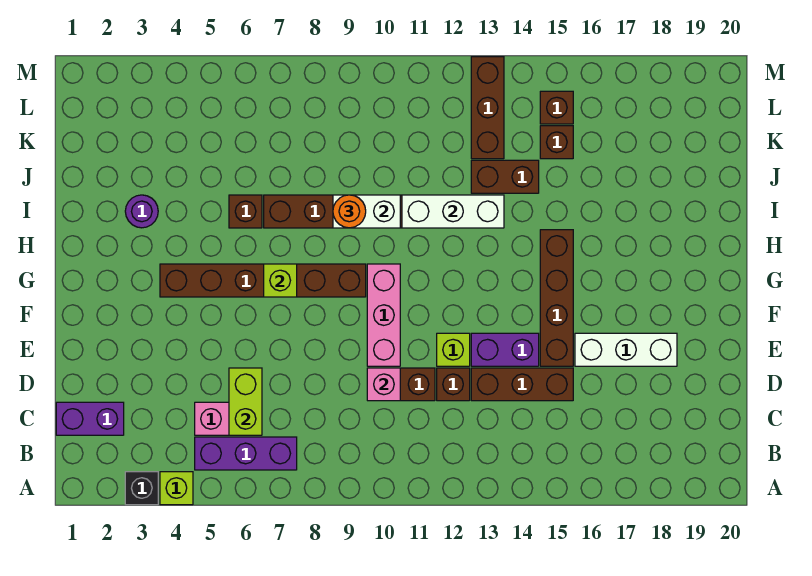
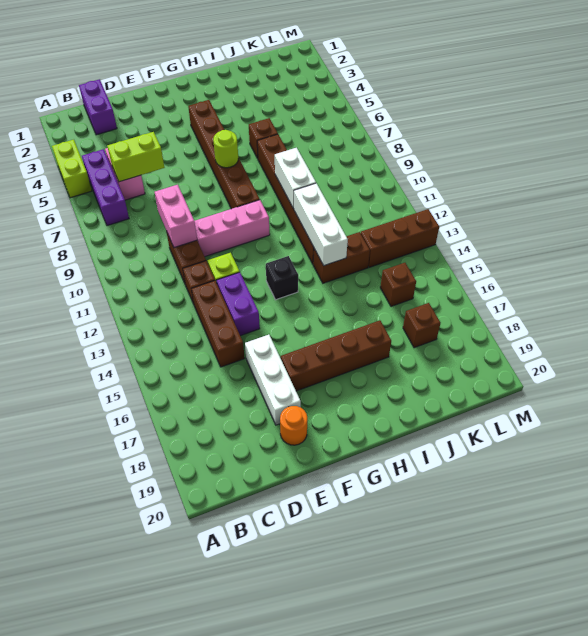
black 1x1 brick [125,472,158,505] -> black 1x1 brick moved to [265,256,298,300]
lime 1x1 brick [160,472,193,505] -> lime 1x2 brick [52,140,92,198]
pink 1x1 brick [367,368,400,401] -> pink 1x2 brick [155,185,197,248]
brown 1x4 brick [540,230,573,366] -> brown 1x4 brick moved to [281,320,391,391]
lime 1x1 brick [264,264,297,297] -> lime 1x1 round brick [213,130,238,168]
purple 1x1 round brick [125,195,158,228] -> none
orange 1x1 round brick [333,195,366,228] -> orange 1x1 round brick moved to [280,406,307,445]
brown 1x2 brick [471,160,539,193] -> brown 1x2 brick turned to [313,232,370,283]
brown 1x1 brick [540,91,573,124] -> brown 1x1 brick moved to [403,303,441,348]

